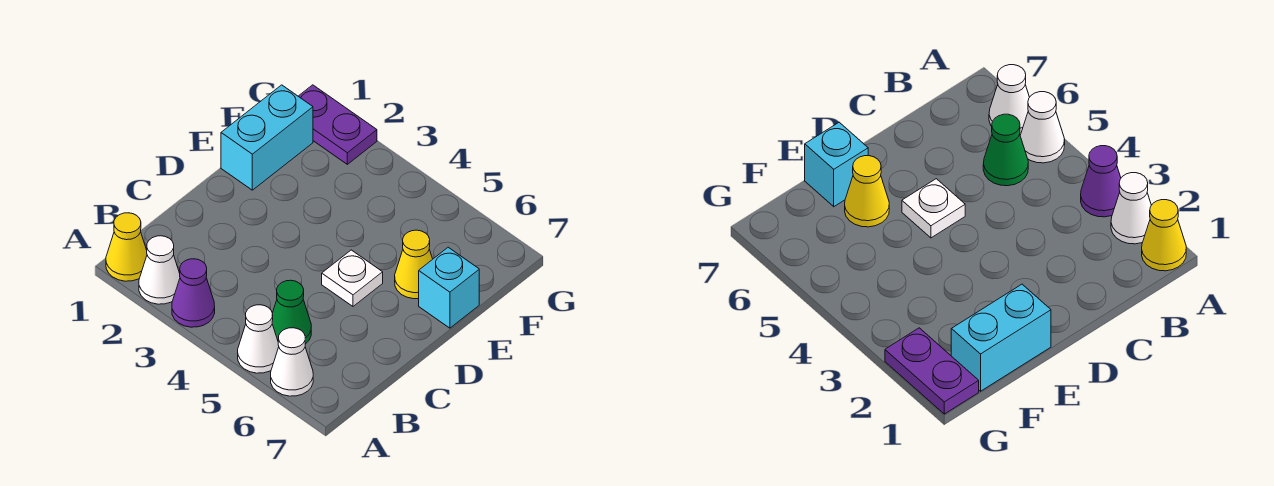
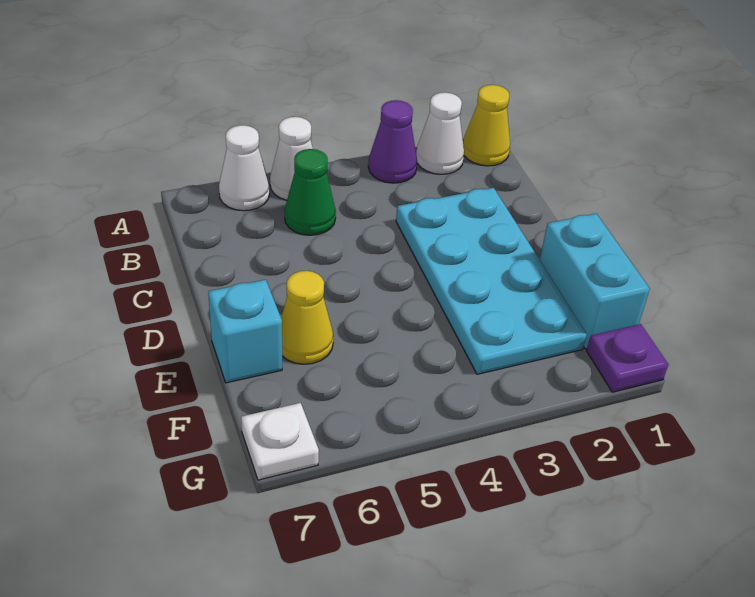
none -> cyan 2x4 plate [396,188,587,374]
white 1x1 plate [322,250,383,306] -> white 1x1 plate moved to [241,403,319,480]
purple 1x2 plate [298,85,377,164] -> purple 1x1 plate [587,324,668,392]

